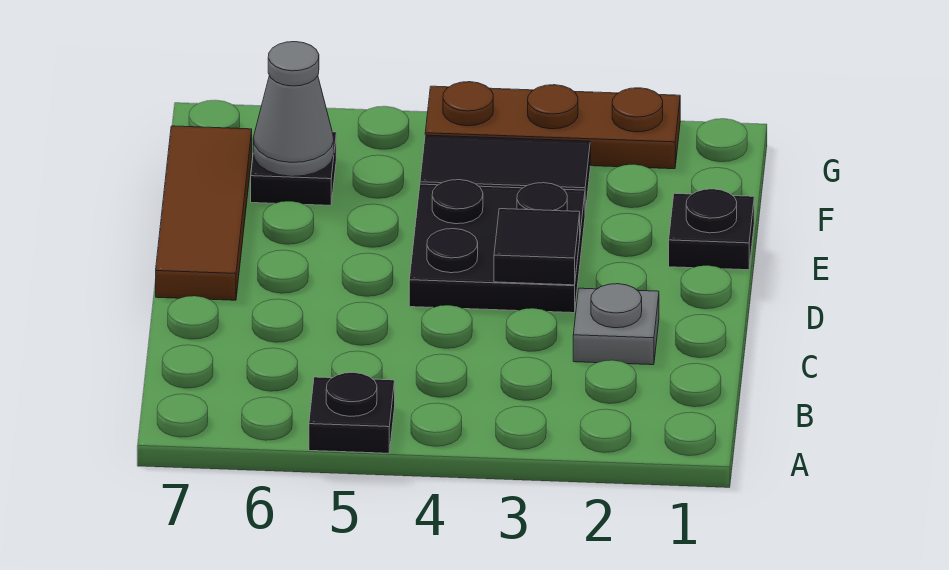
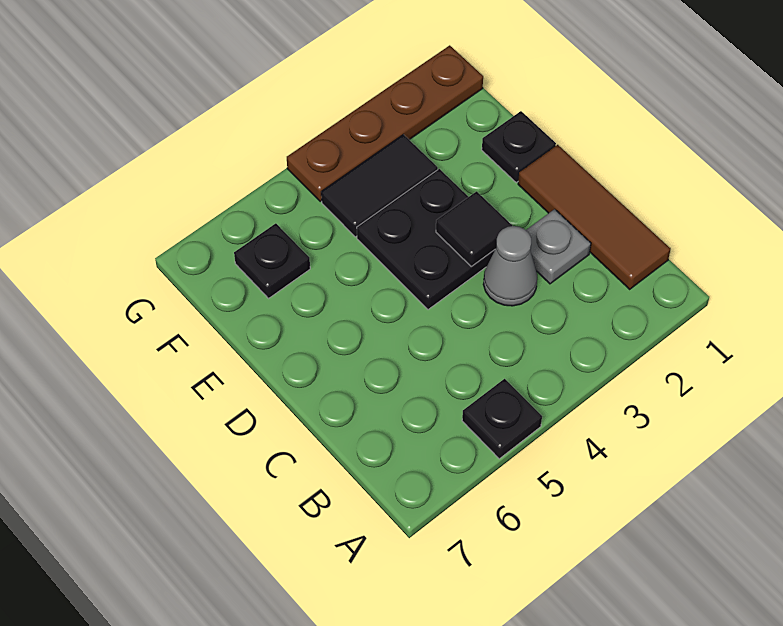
brown 1x3 tile [156,126,252,300] -> brown 1x3 tile moved to [518,145,671,289]
grey 1x1 cone [253,42,334,176] -> grey 1x1 cone moved to [483,226,537,306]
brown 1x3 plate [425,82,680,169] -> brown 1x4 plate [287,45,483,201]

